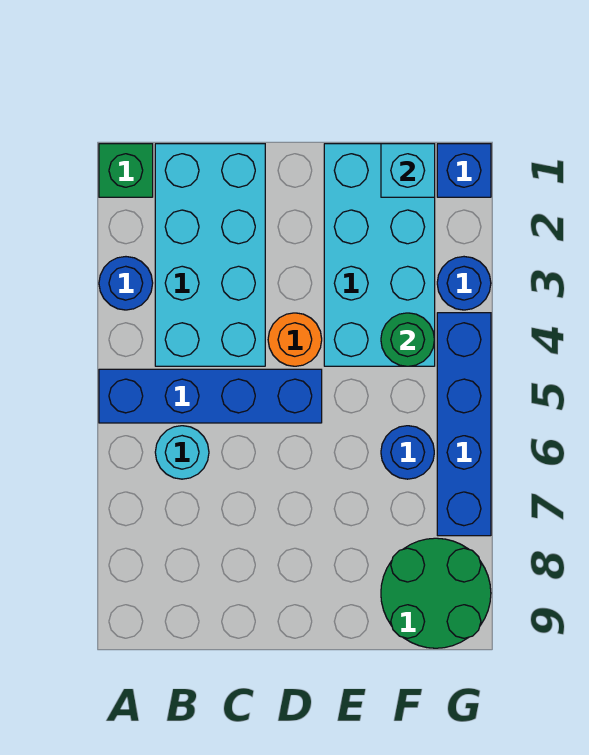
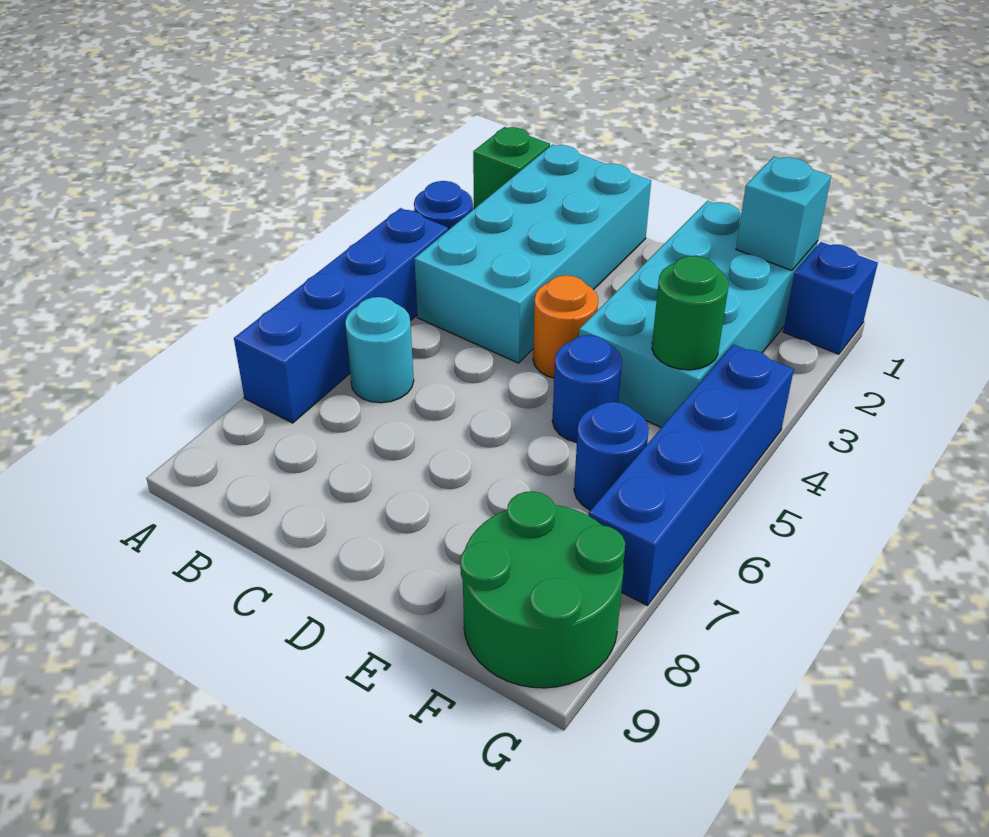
blue 1x4 brick [99,369,322,423] -> blue 1x4 brick turned to [234,208,448,423]
blue 1x1 round brick [437,257,491,310] -> blue 1x1 round brick moved to [552,335,622,443]

